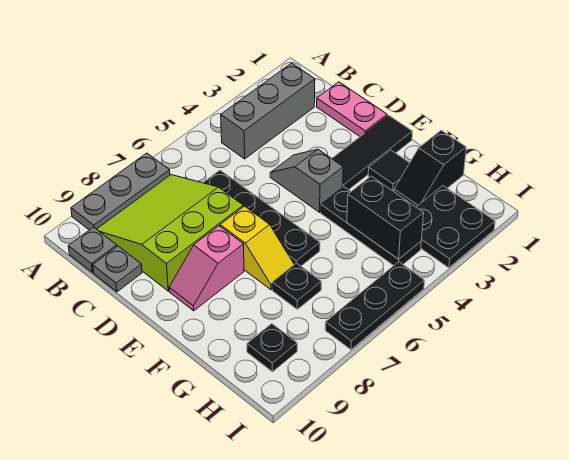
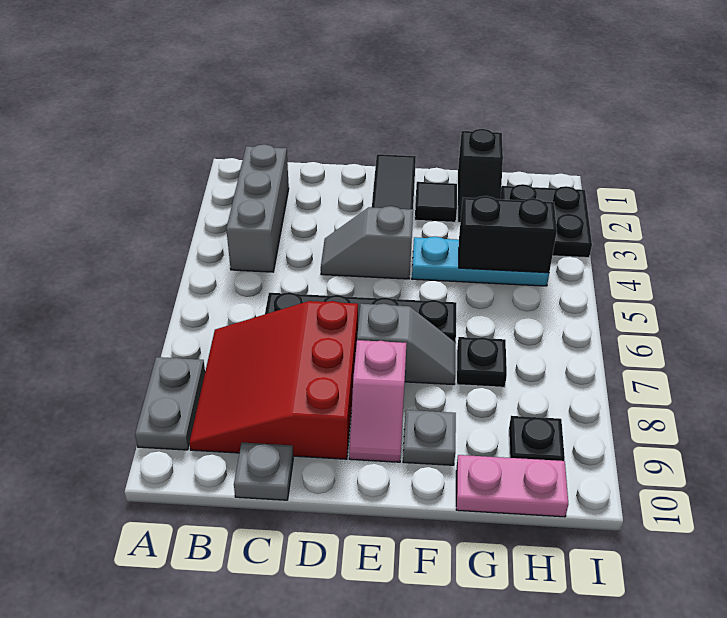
grey 1x3 plate [71,153,170,230] -> grey 1x2 plate [135,357,205,450]
lime 3x3 slope [97,175,243,291] -> red 3x3 slope [189,301,358,459]
grey 1x1 plate [68,227,117,272] -> grey 1x1 plate moved to [403,410,456,465]
pink 1x2 plate [317,82,387,136] -> pink 1x2 plate moved to [456,455,568,517]
yellow 1x2 slope [220,206,294,290] -> grey 1x2 slope [357,304,456,385]
black 1x3 plate [321,187,421,266] -> cyan 1x3 plate [412,236,549,286]
black 1x3 plate [325,262,425,350] -> none

